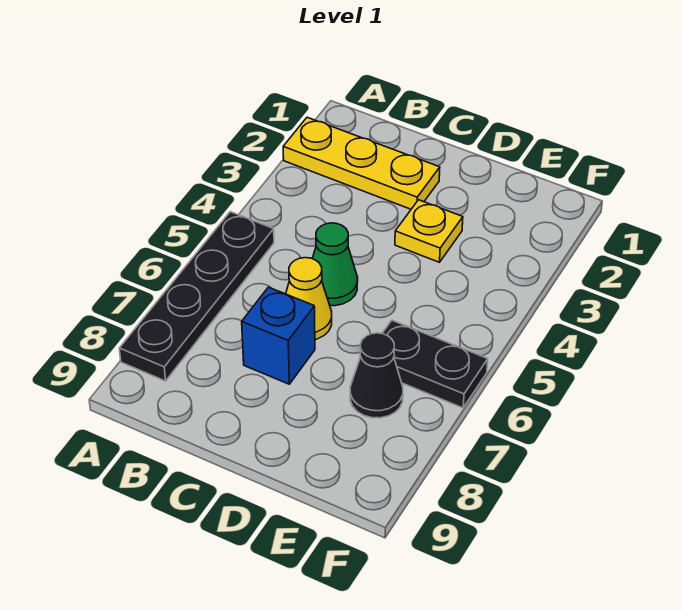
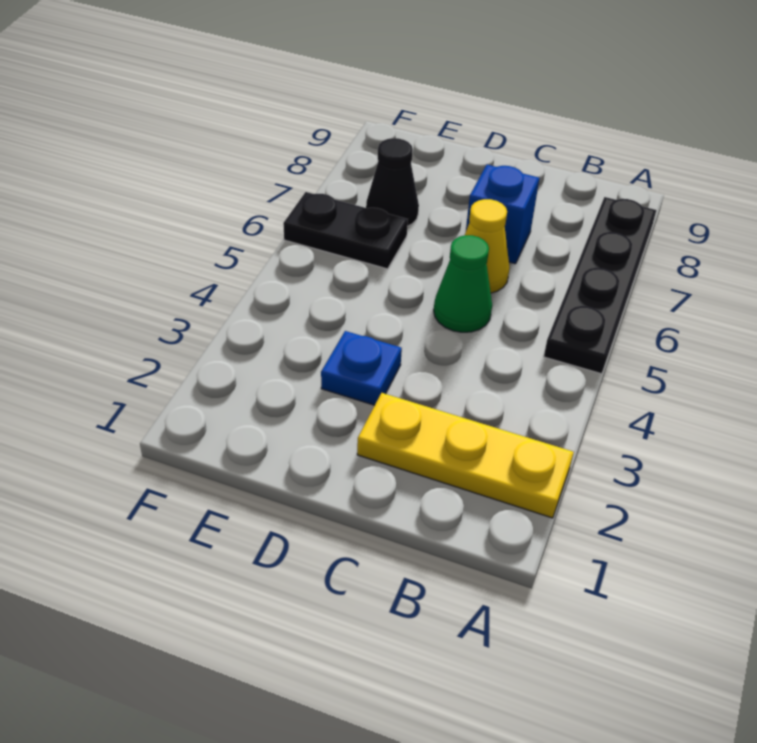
yellow 1x1 plate [395,200,463,262] -> blue 1x1 plate [321,331,402,405]

